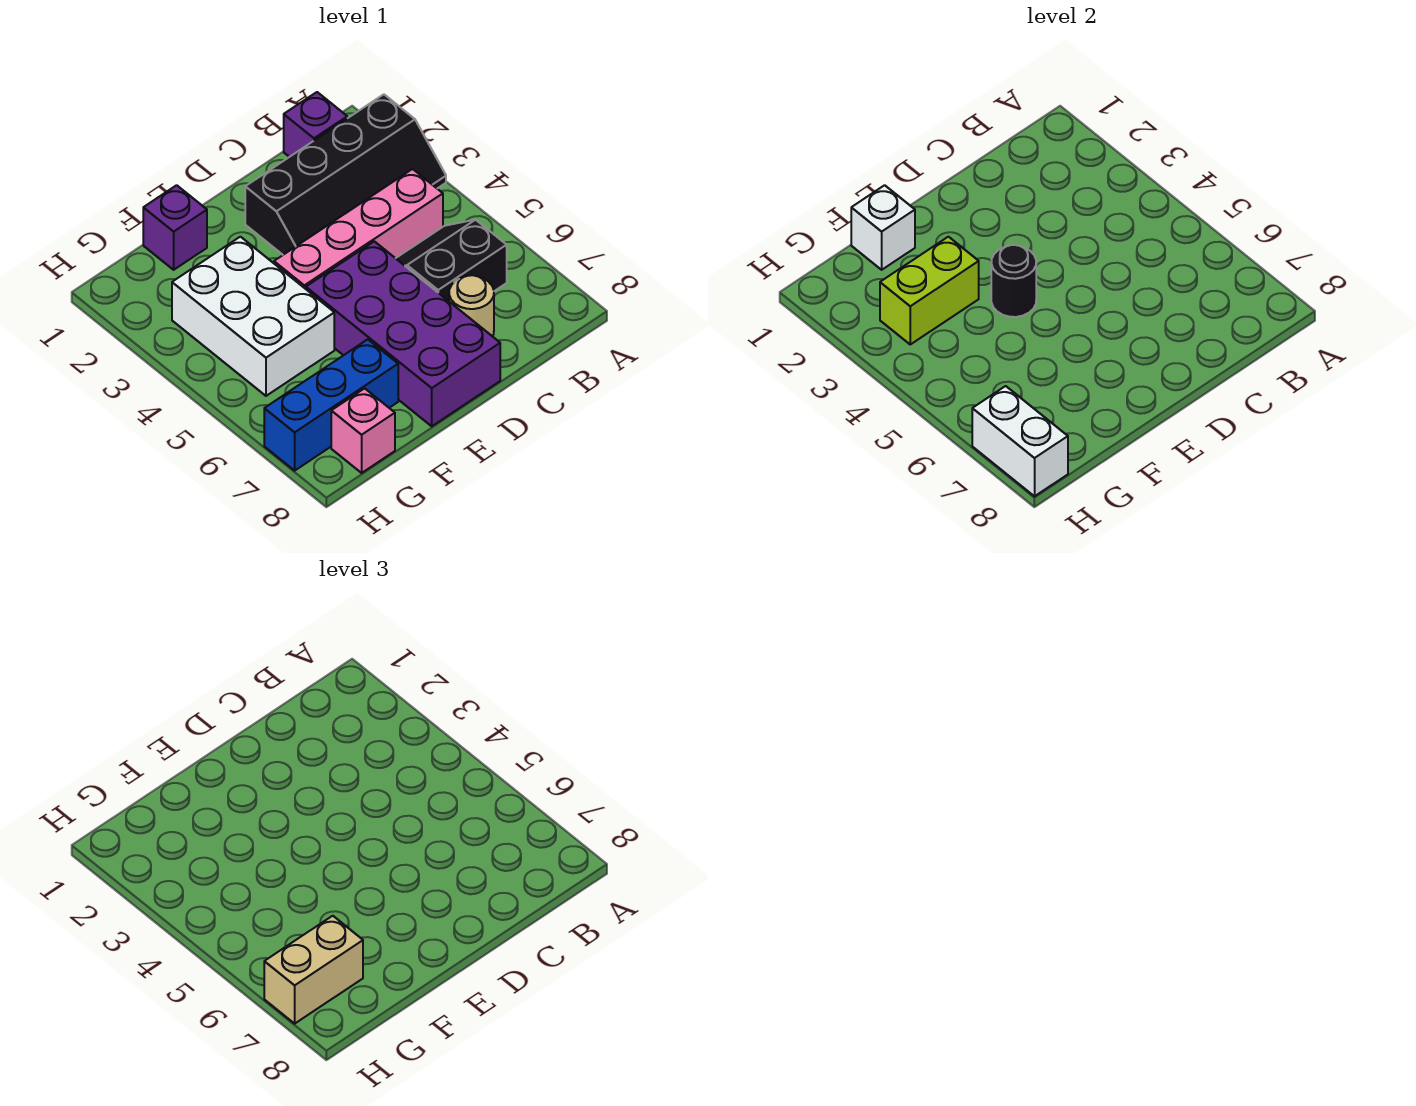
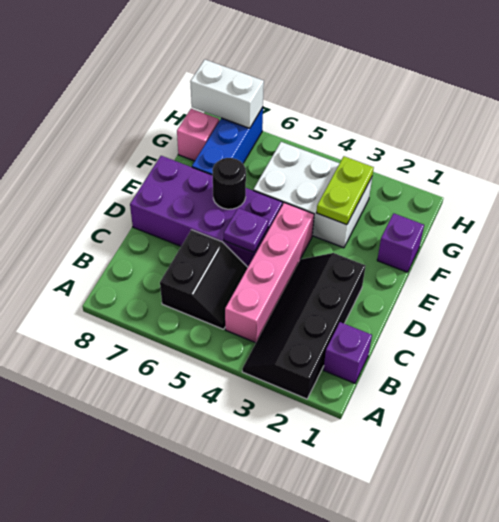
tan 1x1 round brick [449,275,494,336] -> none
none -> purple 1x1 plate [224,208,268,252]
black 1x1 round brick [991,245,1036,317] -> black 1x1 round brick moved to [212,158,246,209]
white 1x1 brick [851,185,915,270] -> none
lime 1x2 brick [880,237,979,344] -> lime 1x2 plate [317,156,374,225]
tan 1x2 brick [264,916,363,1023] -> none

